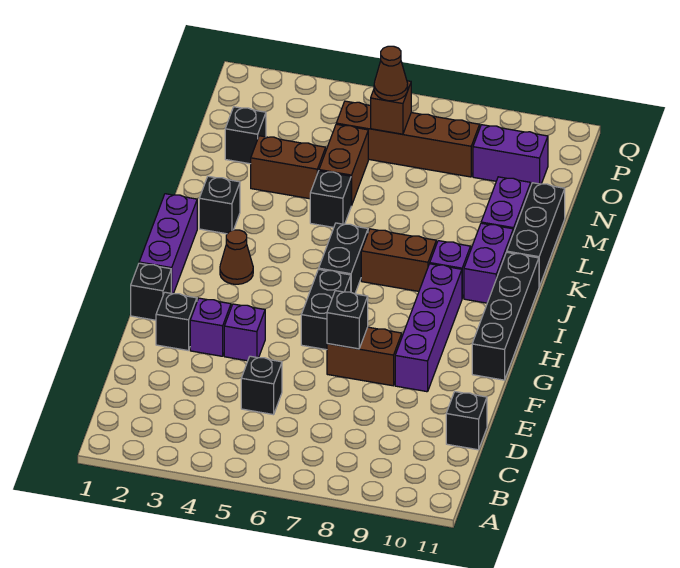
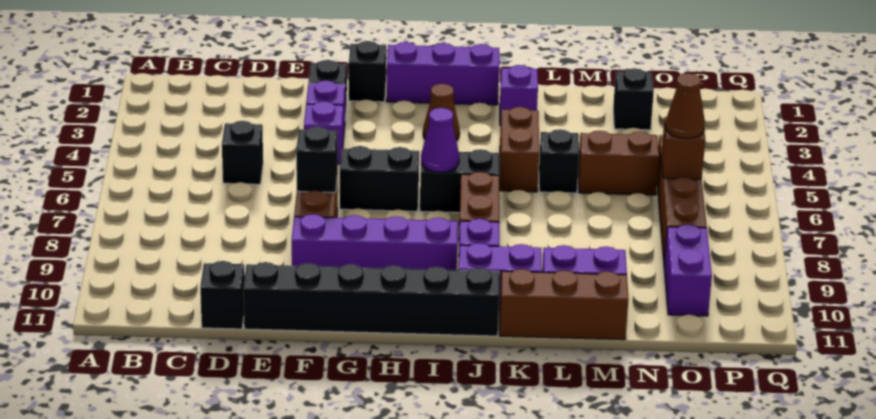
black 1x4 brick [472,252,539,380] -> black 1x6 brick [243,262,499,336]
none -> purple 1x1 cone [421,108,459,172]
black 1x1 brick [199,176,240,234] -> purple 1x1 brick [500,65,538,126]
black 1x3 brick [507,183,565,286] -> brown 1x3 brick [500,269,629,340]
brown 1x2 brick [251,136,326,199] -> brown 1x2 brick moved to [500,107,539,192]

